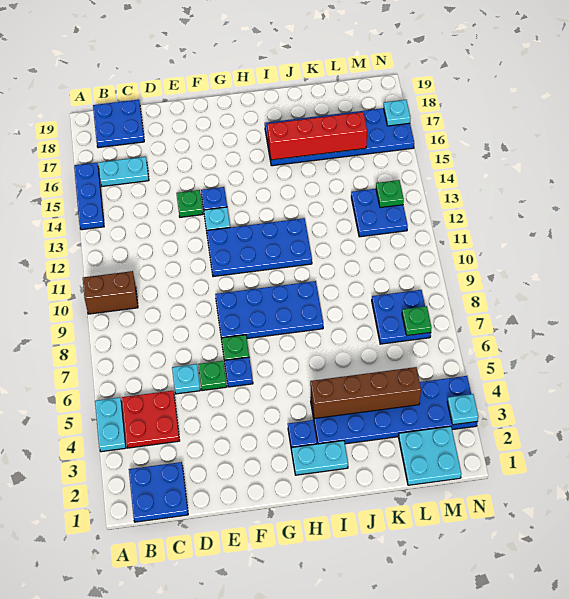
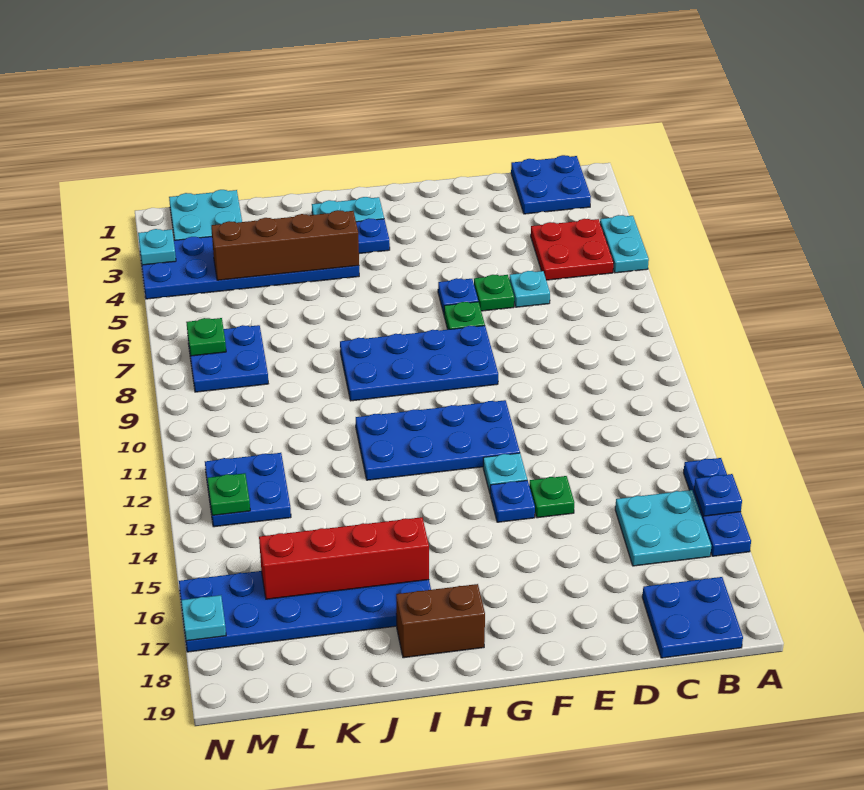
brown 1x2 brick [83,271,138,314] -> brown 1x2 brick moved to [396,584,485,658]
none -> blue 1x1 plate [694,474,742,516]
cyan 1x2 plate [99,157,149,186] -> cyan 2x2 plate [615,490,711,566]

